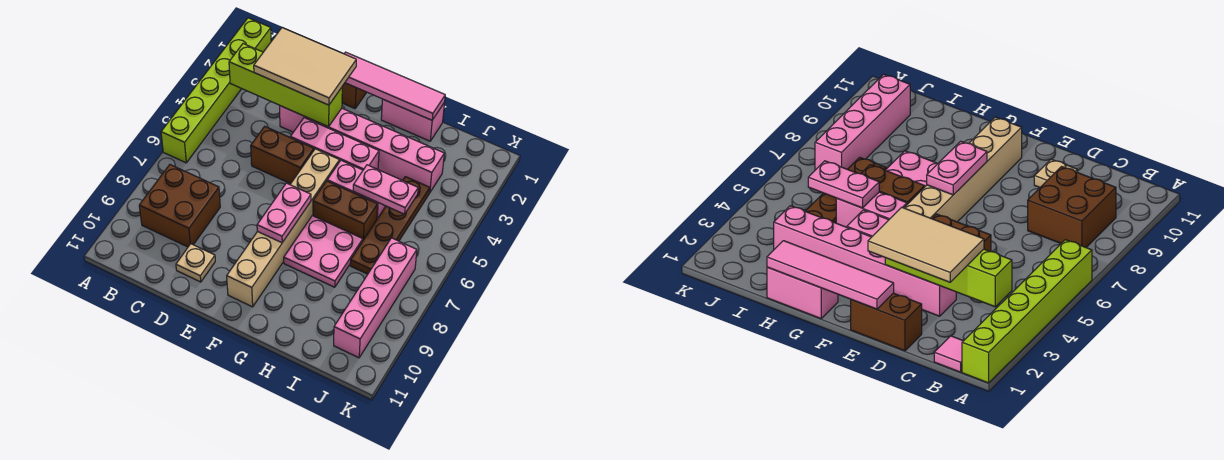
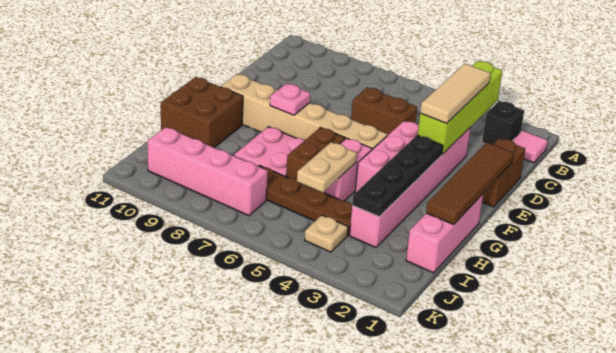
lime 1x6 brick [161,18,271,163] -> none
none -> black 1x1 brick [482,101,524,144]
brown 2x2 brick [139,165,220,247] -> brown 2x2 brick moved to [161,77,243,147]
tan 2x3 tile [254,28,356,105] -> tan 1x3 tile [420,64,490,123]
brown 1x2 brick [251,126,314,184] -> brown 1x2 brick turned to [351,87,417,136]
tan 1x1 plate [176,244,215,282] -> tan 1x1 plate moved to [305,215,348,252]
pink 1x4 tile [344,52,445,120] -> brown 1x4 tile [426,142,514,225]
none -> black 1x4 plate [352,135,443,217]
pink 1x2 plate [257,183,311,243] -> pink 1x1 plate [270,84,310,115]
pink 1x2 brick [381,99,445,141] -> pink 1x3 brick [406,194,483,273]
pink 1x2 plate [353,165,418,214] -> tan 1x2 plate [297,142,357,192]

